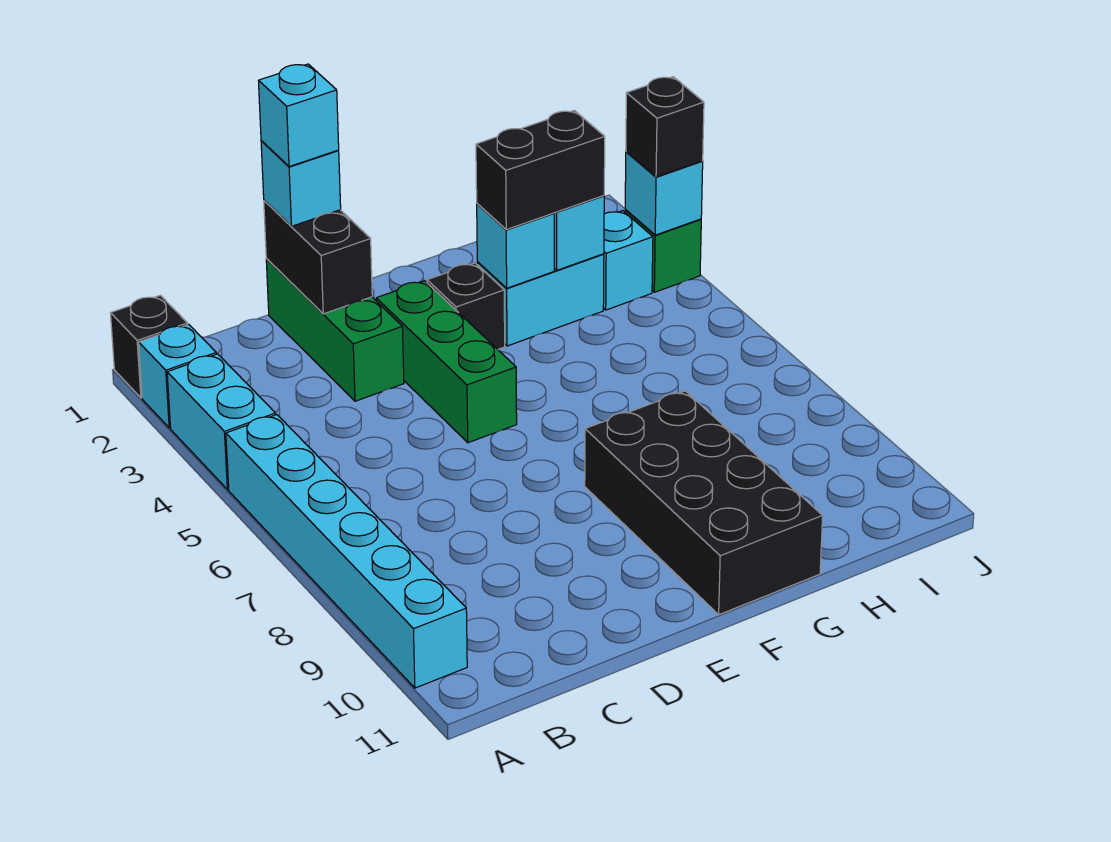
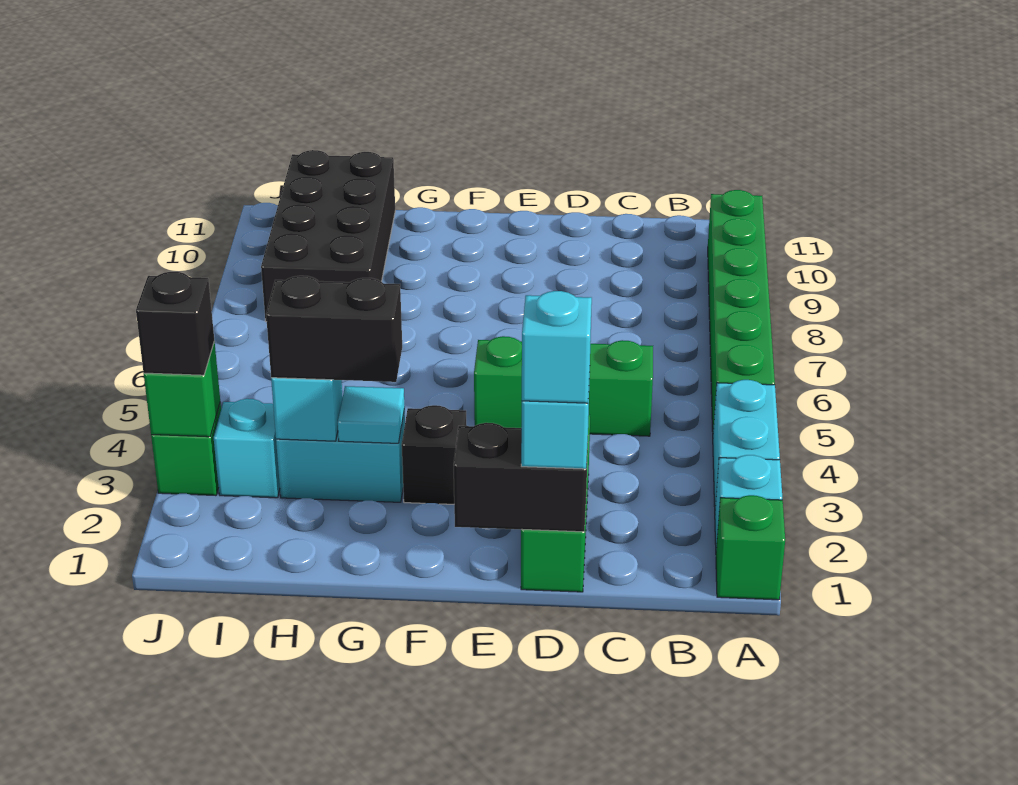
black 1x1 brick [111,295,188,398] -> green 1x1 brick [716,495,785,600]
cyan 1x6 brick [226,415,467,688] -> green 1x6 brick [708,190,775,432]
black 1x2 brick [264,200,372,314] -> black 1x2 brick turned to [454,423,588,532]
green 1x3 brick [376,281,517,443] -> green 1x3 brick turned to [474,336,653,436]
black 2x4 brick [585,391,823,615] -> black 2x4 brick moved to [261,150,395,322]
cyan 1x1 brick [477,204,554,288] -> cyan 1x1 tile [338,386,405,443]
cyan 1x1 brick [625,152,703,235] -> green 1x1 brick [144,341,220,437]

